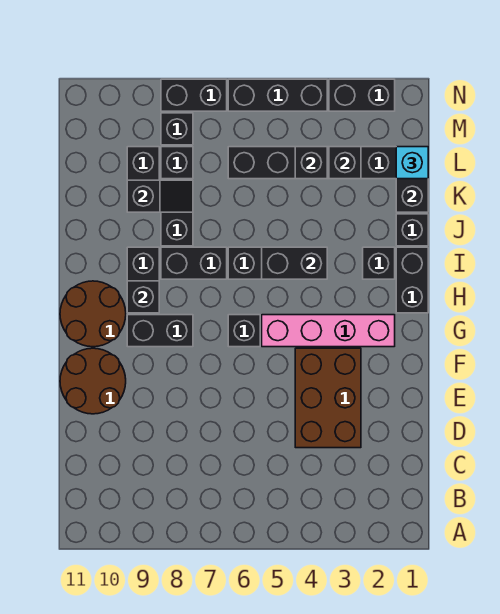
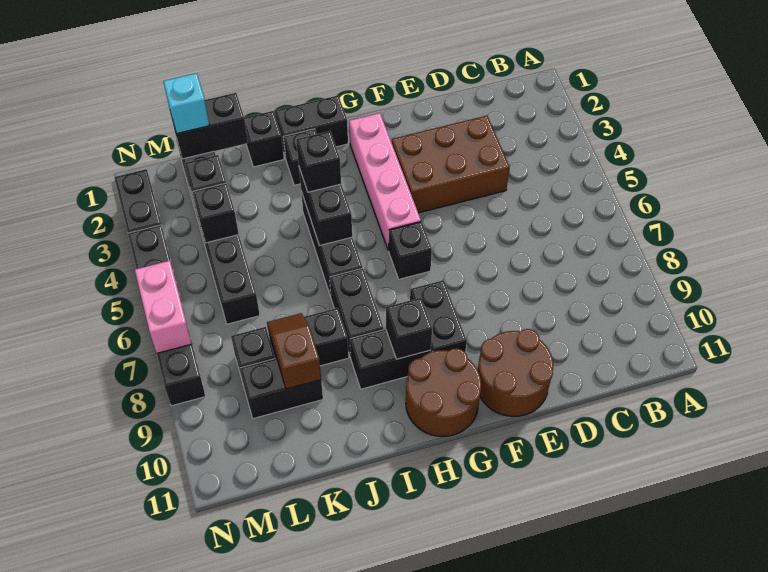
black 1x2 slope [127,180,193,212] -> brown 1x2 slope [267,313,321,389]
black 1x1 brick [161,113,193,145] -> black 1x1 brick moved to [296,131,341,192]
none -> pink 1x2 brick [135,261,192,353]

